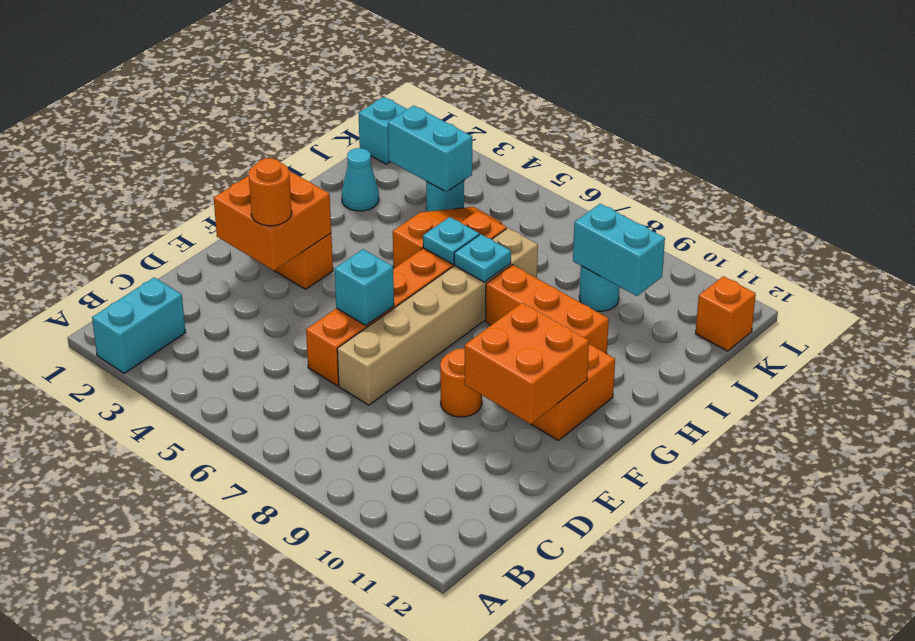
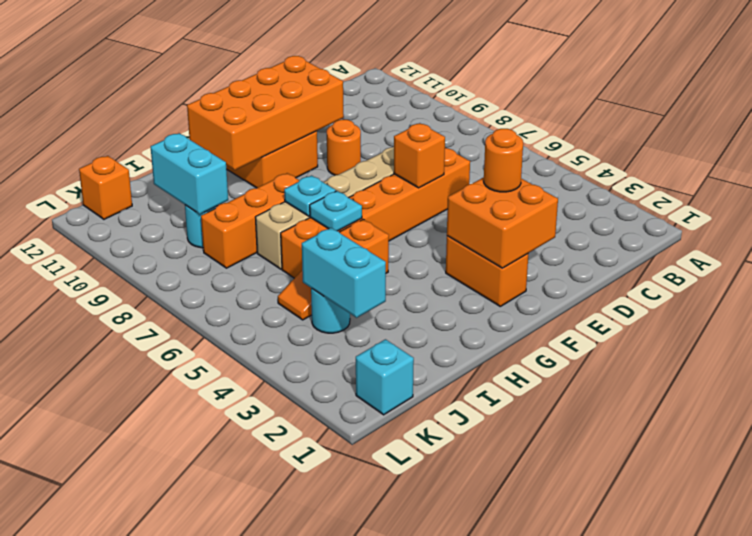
cyan 1x2 brick [92,277,186,373] -> none
cyan 1x1 brick [335,249,394,325] -> orange 1x1 brick [394,123,445,188]
orange 2x2 brick [465,303,589,424] -> orange 2x4 brick [187,56,344,170]
orange 1x3 brick [485,265,609,354] -> orange 1x3 brick turned to [201,173,299,268]
cyan 1x1 cone [342,148,379,211] -> none

